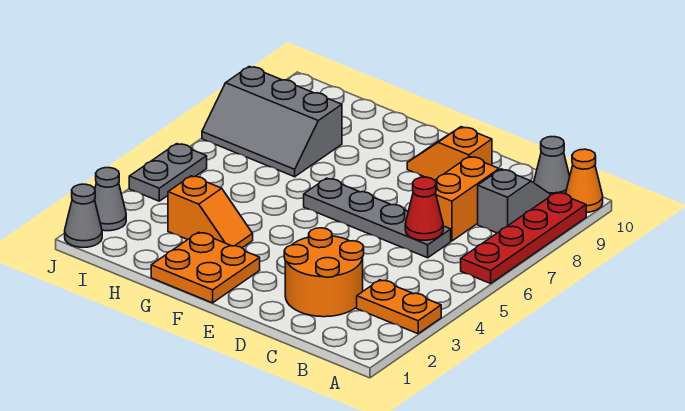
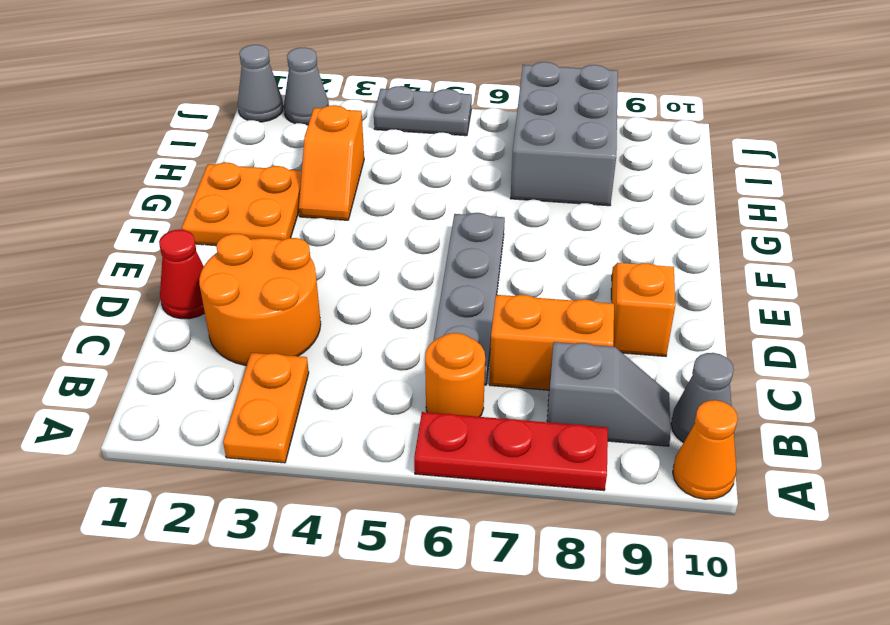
red 1x4 plate [461,192,586,283] -> red 1x3 plate [414,412,608,491]
none -> orange 1x1 round brick [425,333,485,417]
red 1x1 cone [405,177,443,240] -> red 1x1 cone moved to [159,230,205,319]
grey 2x3 slope [202,67,342,177] -> grey 2x3 brick [511,62,618,206]

